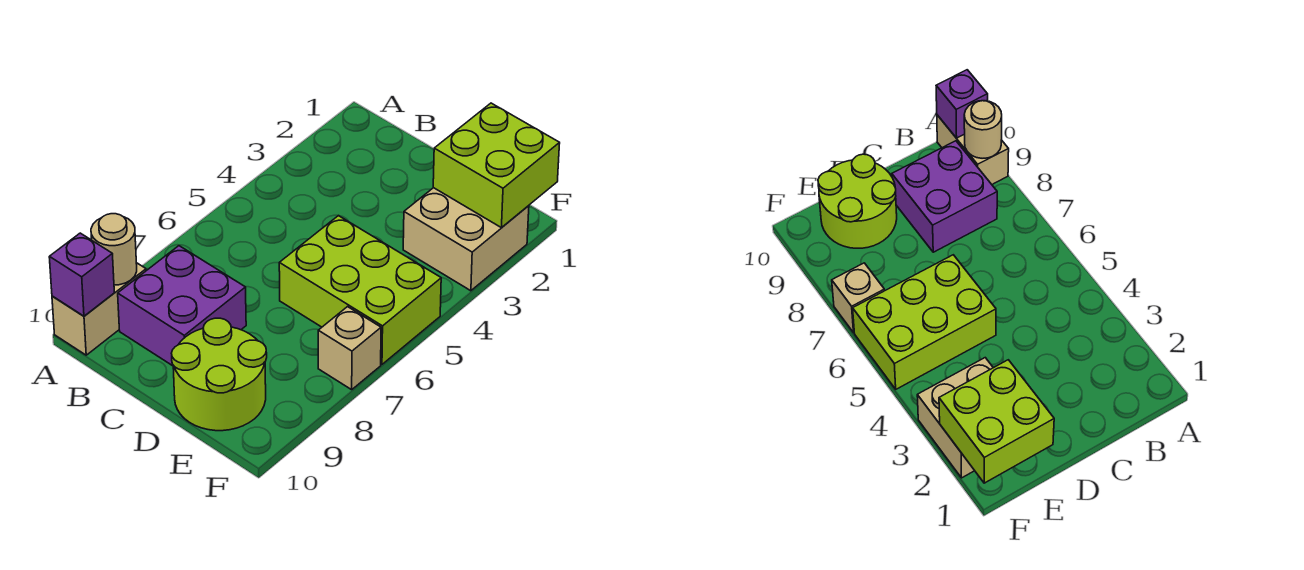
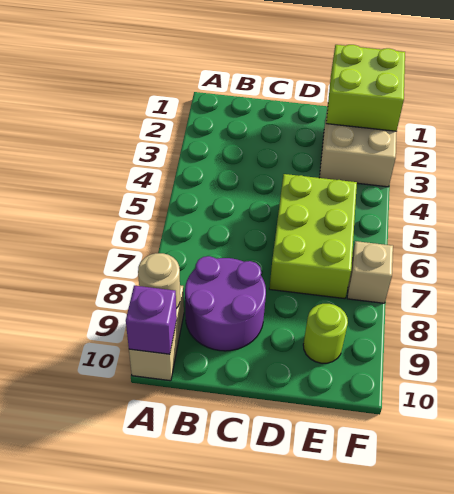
purple 2x2 brick [118,246,246,366] -> purple 2x2 round brick [185,256,266,351]
lime 2x3 brick [279,216,441,364] -> lime 2x3 brick turned to [269,174,357,299]
lime 2x2 round brick [171,318,267,431] -> lime 1x1 round brick [303,304,348,363]

